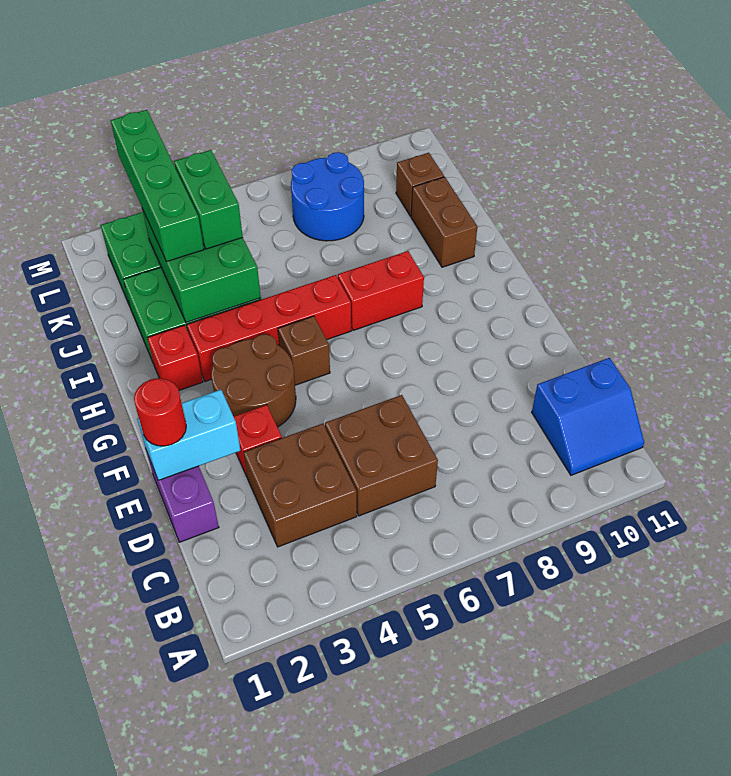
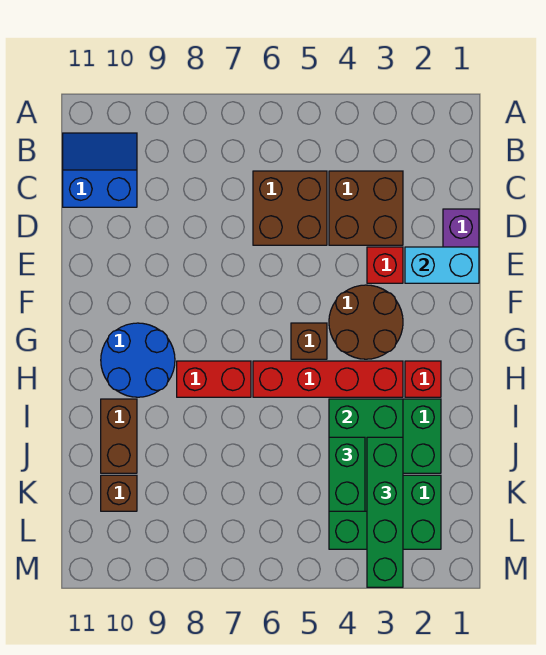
red 1x1 round brick [134,378,186,446] -> none
blue 2x2 round brick [291,152,364,241] -> blue 2x2 round brick moved to [101,323,175,397]

